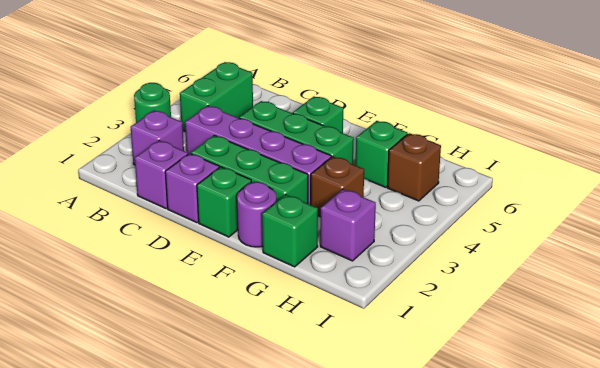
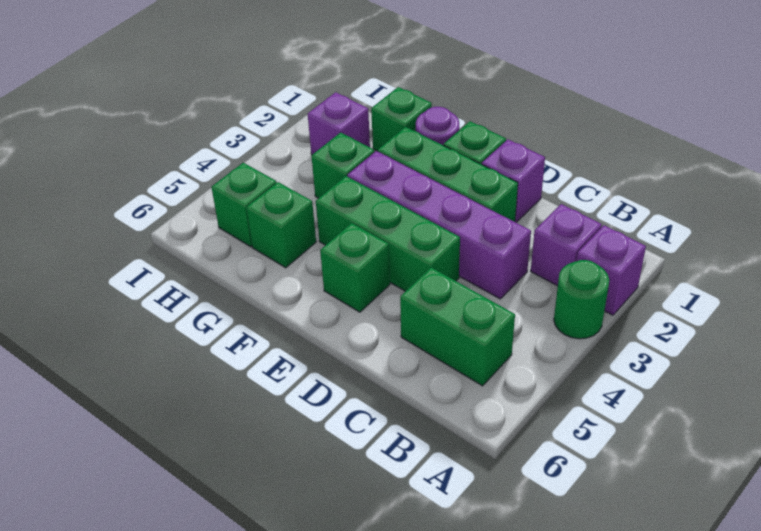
green 1x2 brick [180,62,253,132] -> green 1x2 brick turned to [400,267,515,386]
purple 1x1 brick [135,140,188,208] -> purple 1x1 brick moved to [577,225,646,315]
brown 1x1 brick [311,156,364,217] -> green 1x1 brick [312,132,375,198]
brown 1x1 brick [387,133,441,201] -> green 1x1 brick [211,163,276,247]

